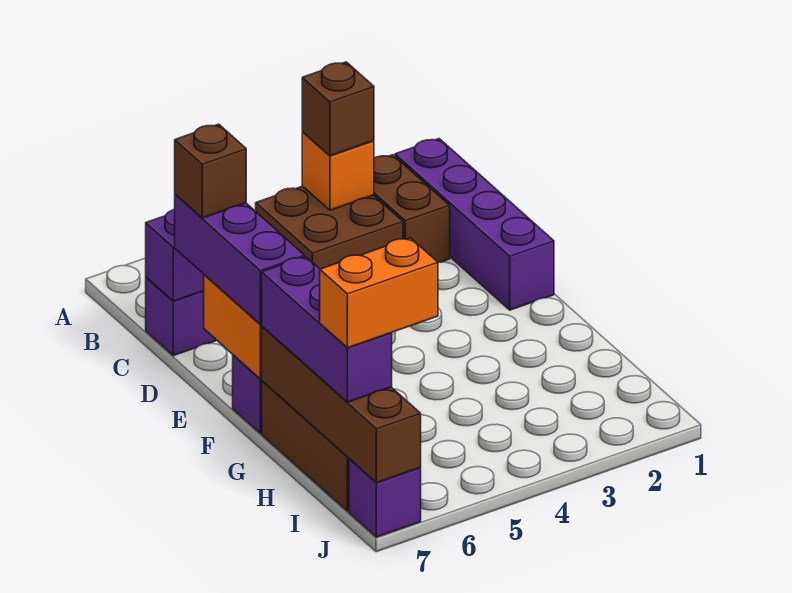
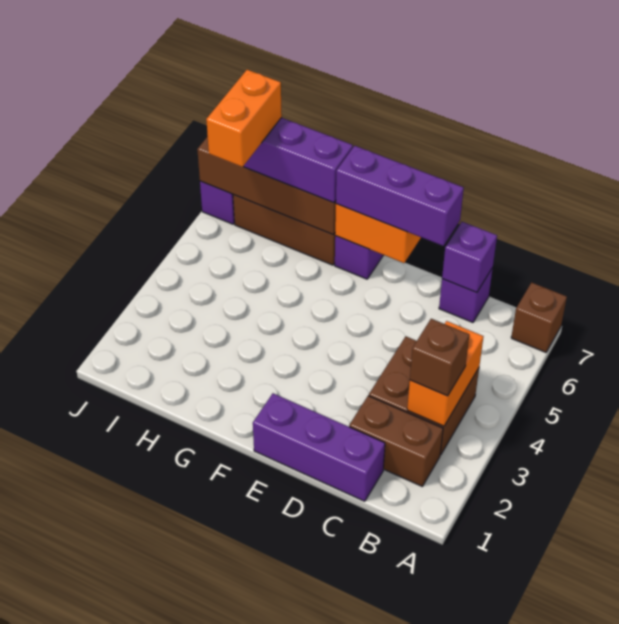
purple 1x4 brick [395,139,554,310] -> purple 1x3 brick [253,393,385,501]
orange 1x1 brick [302,132,374,210] -> orange 1x2 brick [407,321,484,426]
brown 1x1 brick [175,124,246,218] -> brown 1x1 brick moved to [511,282,567,352]

